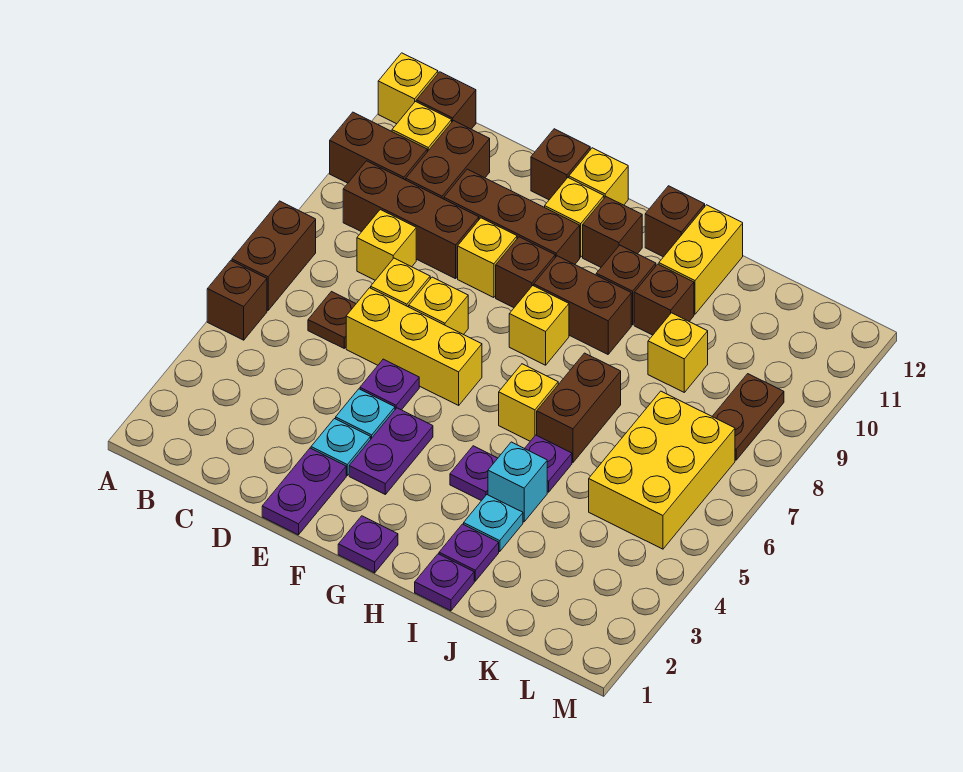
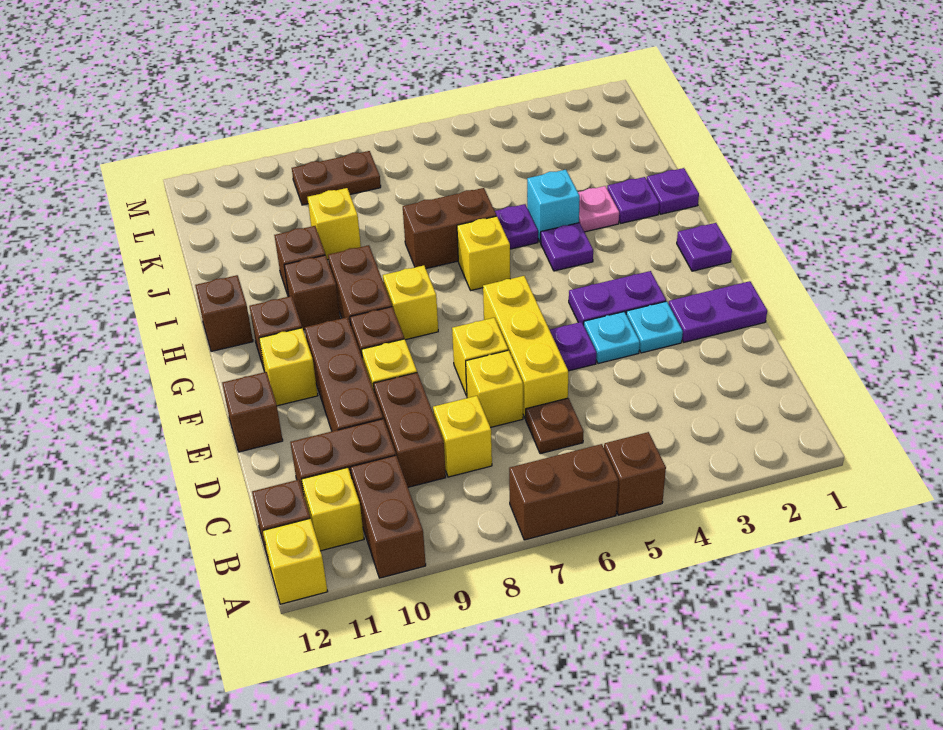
brown 1x3 brick [343,161,479,279] -> brown 1x2 brick [373,373,446,487]
yellow 1x1 brick [569,148,628,205] -> none
cyan 1x1 plate [464,495,523,552] -> pink 1x1 plate [578,186,619,232]
yellow 1x2 brick [659,205,743,314] -> none
yellow 2x3 brick [589,391,735,549] -> none

